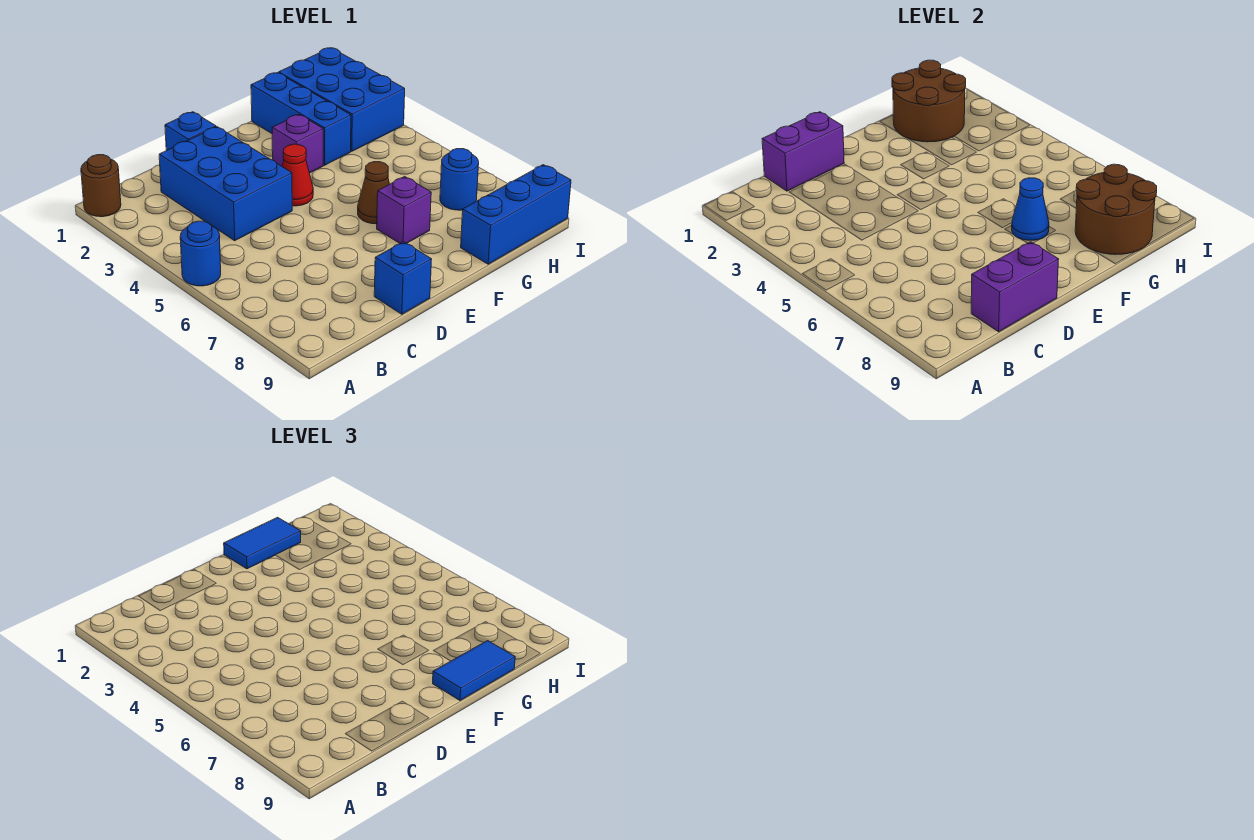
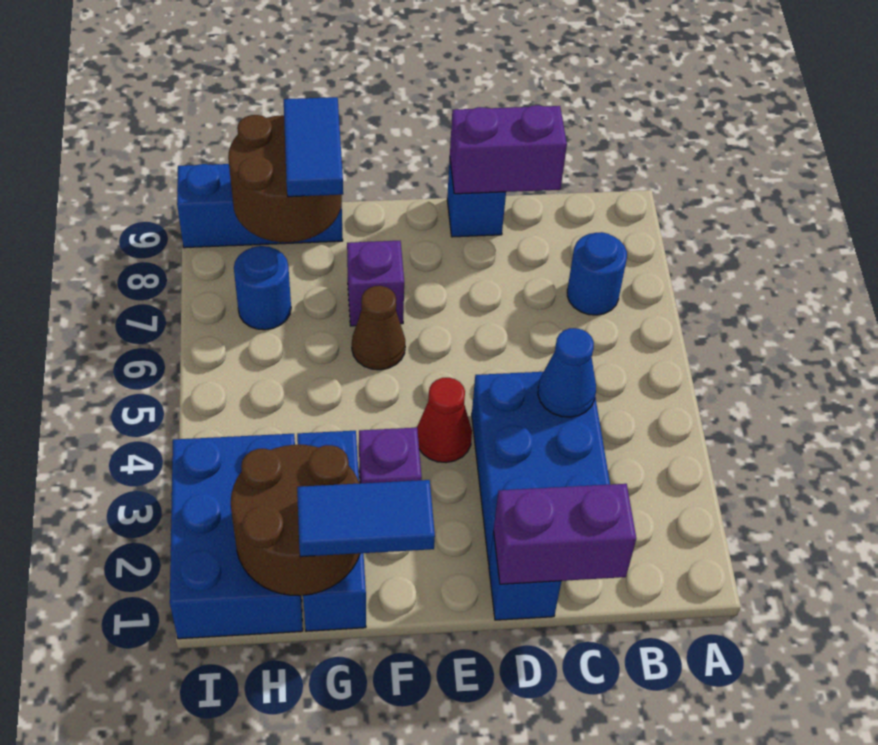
brown 1x1 round brick [81,155,121,217] -> none
blue 1x1 round brick [180,221,221,286] -> blue 1x1 round brick moved to [567,232,627,315]
blue 1x1 cone [1012,178,1049,240] -> blue 1x1 cone moved to [538,328,596,417]
blue 1x2 tile [433,641,515,700] -> blue 1x2 tile turned to [284,97,343,197]

